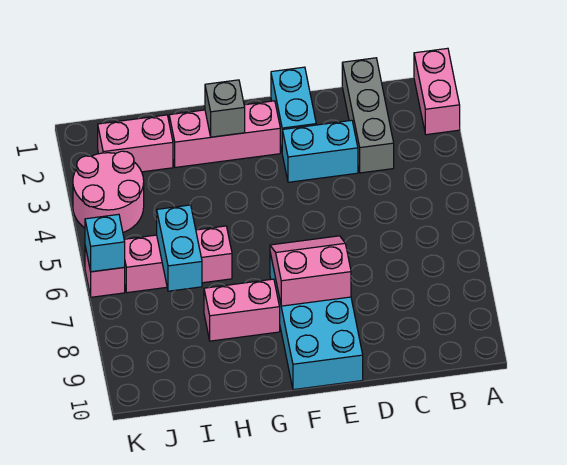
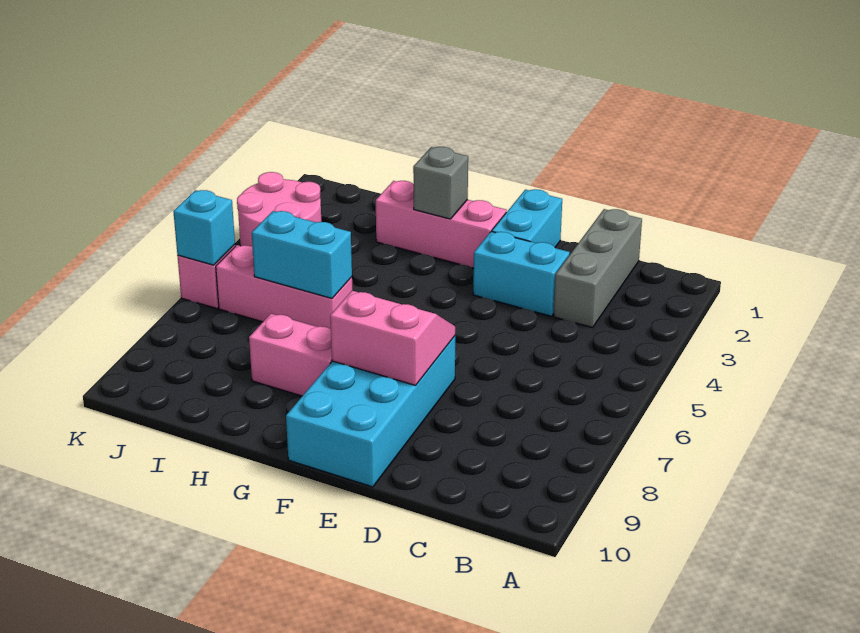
pink 1x2 brick [414,48,460,135] -> none
pink 1x2 brick [98,115,173,172] -> none
cyan 1x2 brick [157,205,202,291] -> cyan 1x2 brick turned to [252,211,352,298]

